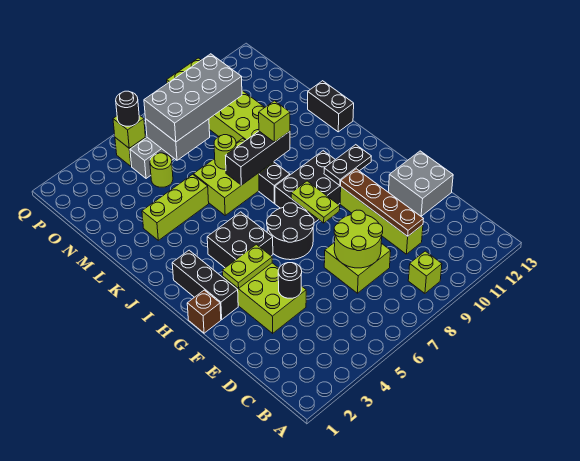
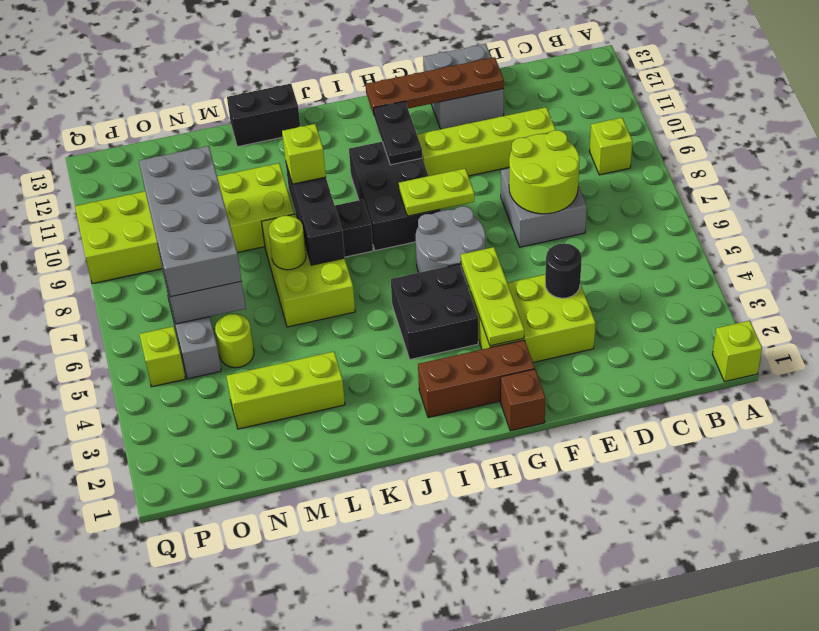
lime 2x2 brick [324,242,391,293] -> grey 2x2 brick [501,169,587,247]
brown 1x4 plate [341,169,423,236] -> brown 1x4 plate moved to [366,57,504,115]
black 1x3 brick [172,250,238,319] -> brown 1x3 brick [418,340,535,418]
lime 1x2 plate [222,244,272,289] -> lime 1x3 plate [461,247,524,346]
black 2x2 round brick [267,203,314,260] -> grey 2x2 round brick [416,206,485,287]
lime 1x3 brick [142,174,209,240] -> lime 1x3 brick turned to [226,352,345,429]
lime 1x1 brick [113,115,145,148] -> lime 1x1 brick moved to [712,321,762,382]
black 1x1 round brick [116,91,139,126] -> none

